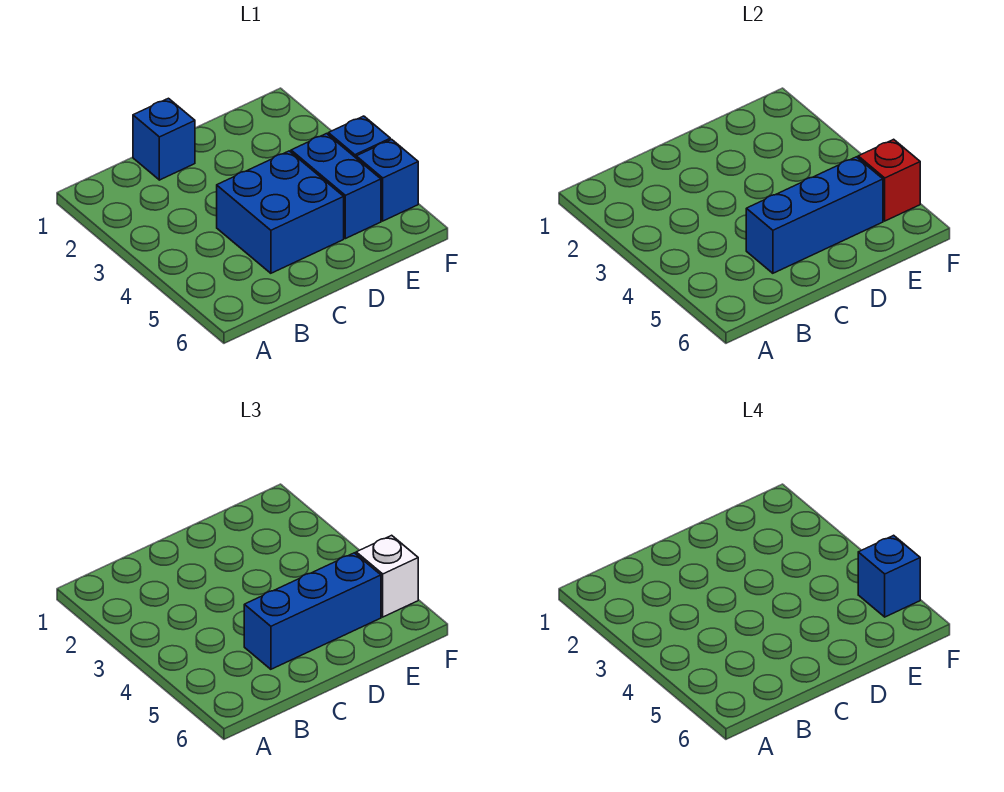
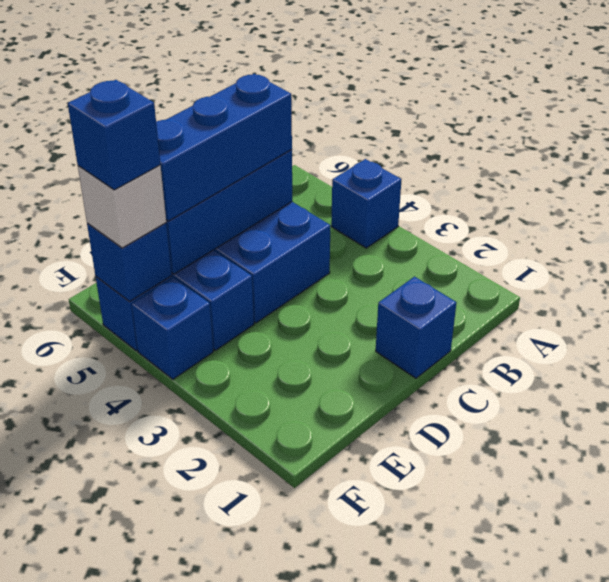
none -> blue 1x1 brick [331,159,402,248]
red 1x1 brick [858,139,920,221] -> blue 1x1 brick [87,223,172,301]

